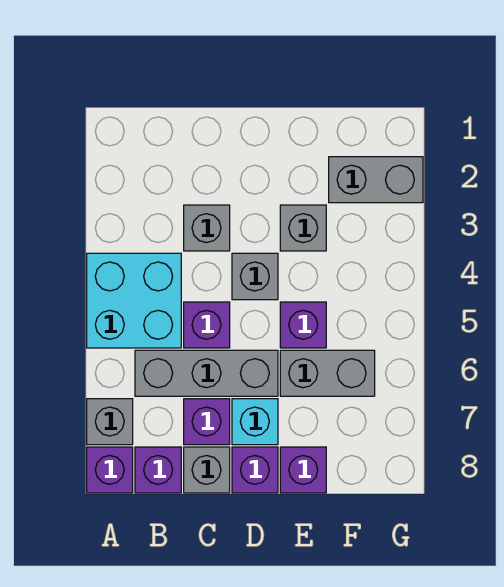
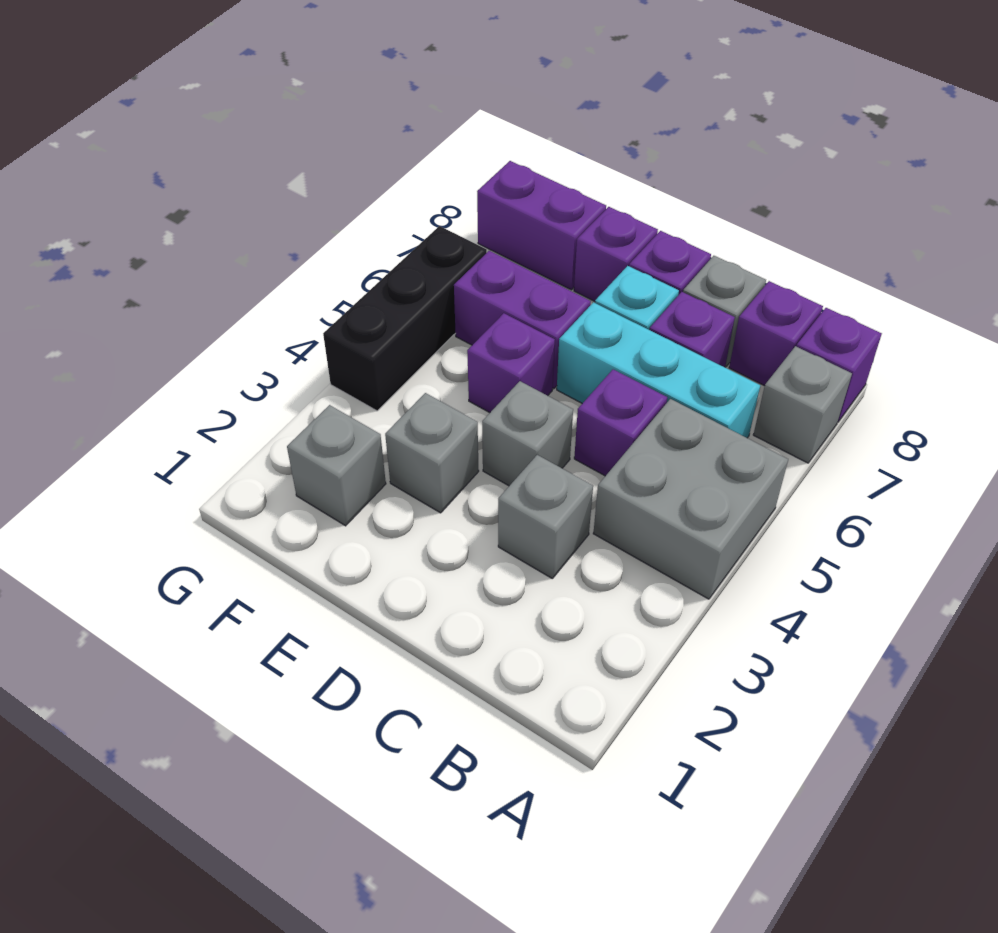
cyan 2x2 brick [87,253,181,348] -> grey 2x2 brick [593,399,788,599]
grey 1x3 brick [135,350,278,396] -> cyan 1x3 brick [557,302,760,438]
grey 1x2 brick [280,350,375,396] -> purple 1x2 brick [454,251,591,388]
grey 1x2 brick [329,157,423,203] -> grey 1x1 brick [287,405,386,526]
none -> purple 1x2 brick [477,161,606,290]
none -> black 1x3 brick [323,226,487,411]

